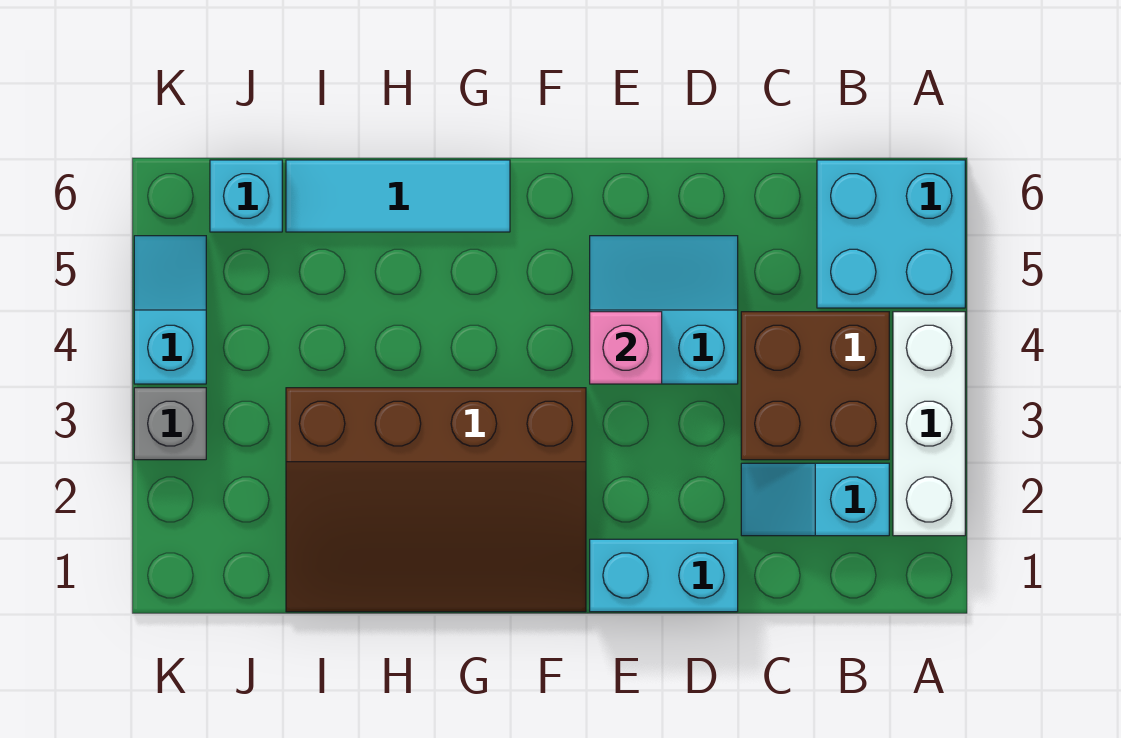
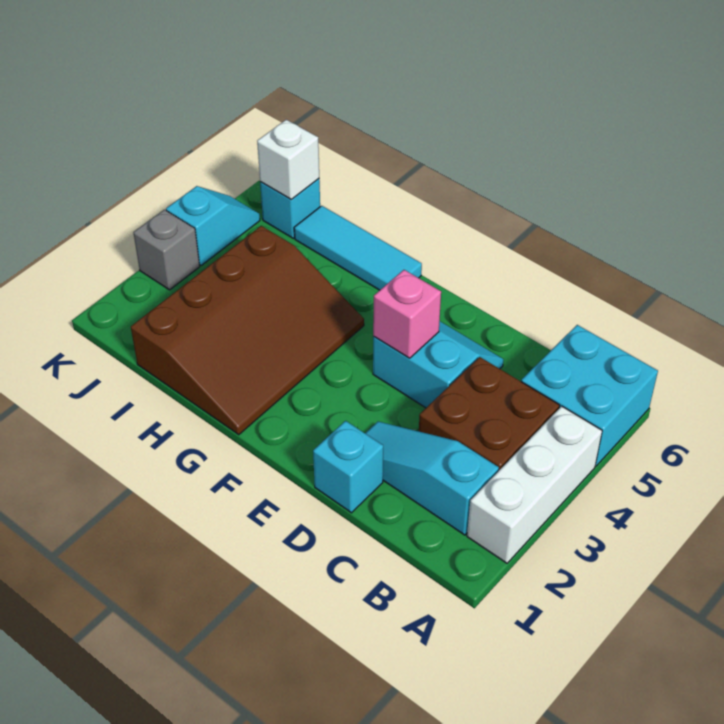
cyan 1x2 slope [741,463,889,536] -> cyan 1x3 slope [365,421,499,535]
cyan 1x2 brick [590,539,738,612] -> cyan 1x1 brick [313,421,383,513]
brown 3x4 slope [286,388,586,612] -> brown 3x4 slope turned to [131,226,364,435]
none -> white 1x1 brick [257,120,319,200]

